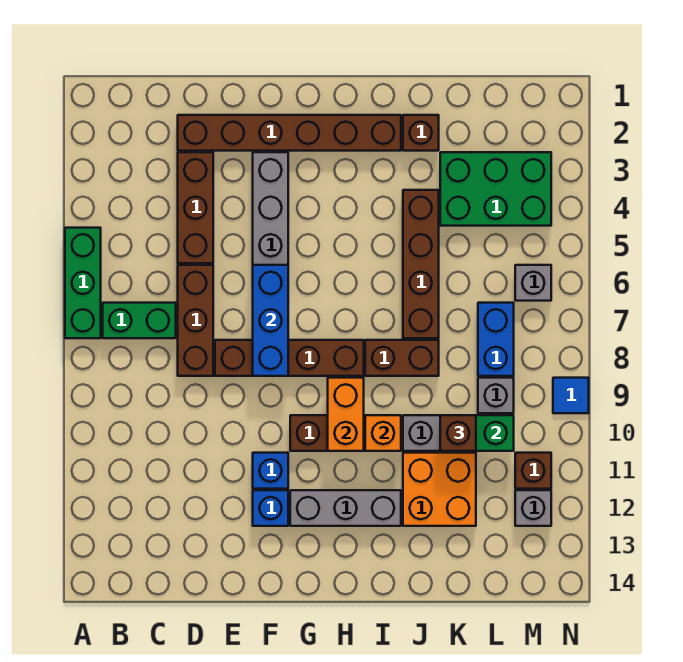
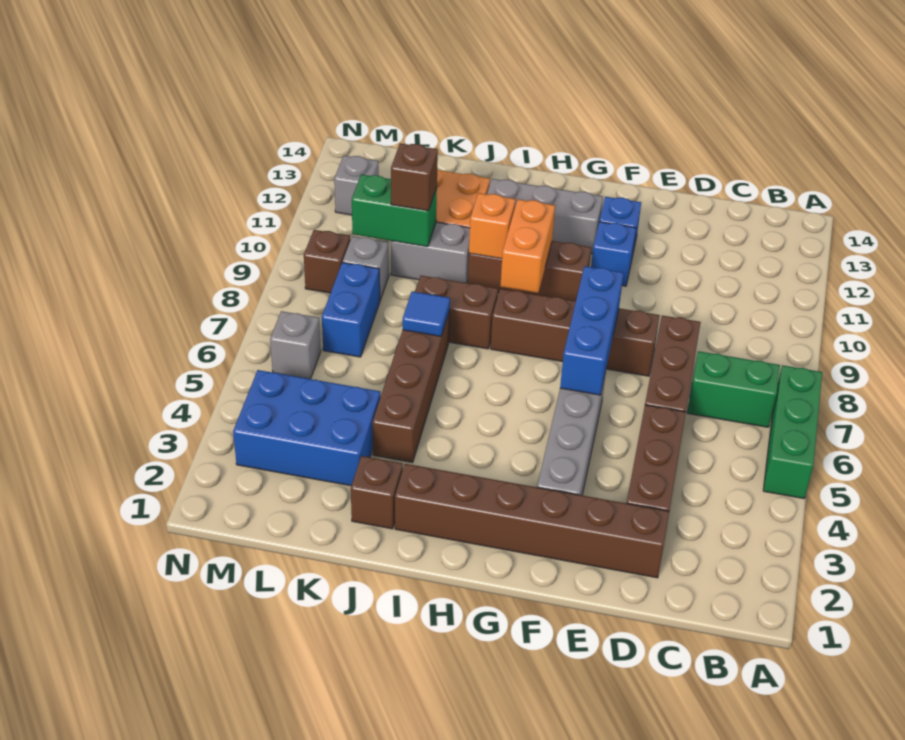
green 2x3 brick [440,152,551,226] -> blue 2x3 brick [233,370,380,486]
brown 1x1 brick [515,453,551,489] -> brown 1x1 brick moved to [304,230,350,293]
blue 1x1 tile [553,378,589,413] -> blue 1x1 tile moved to [403,292,450,336]

